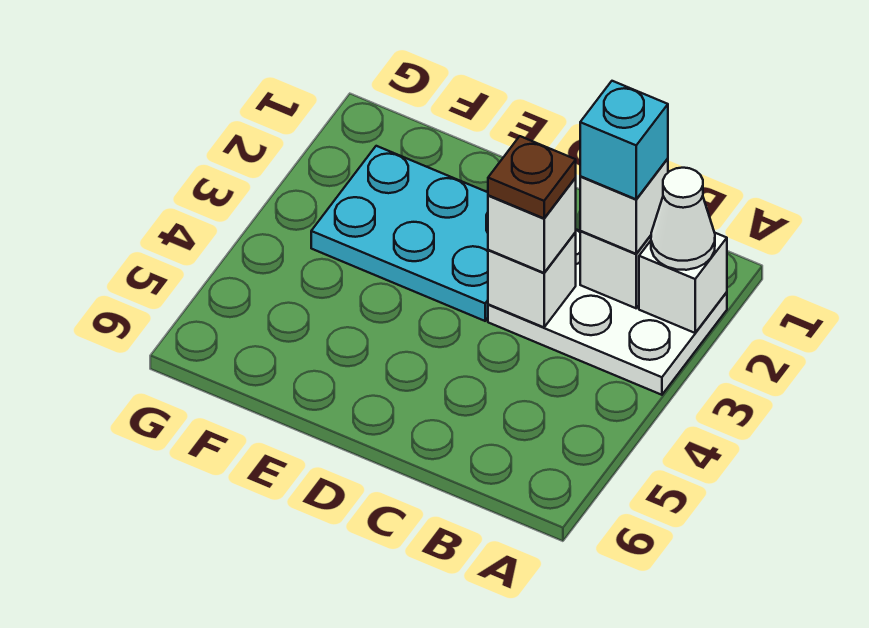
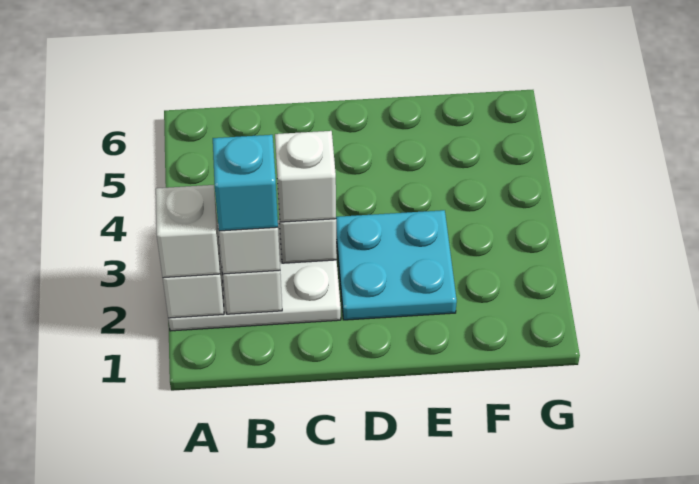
white 1x1 cone [651,168,715,270] -> white 1x1 brick [156,185,220,278]
brown 1x1 plate [488,136,576,218] -> none
cyan 2x3 plate [311,146,488,321] -> cyan 2x2 plate [336,210,457,320]

